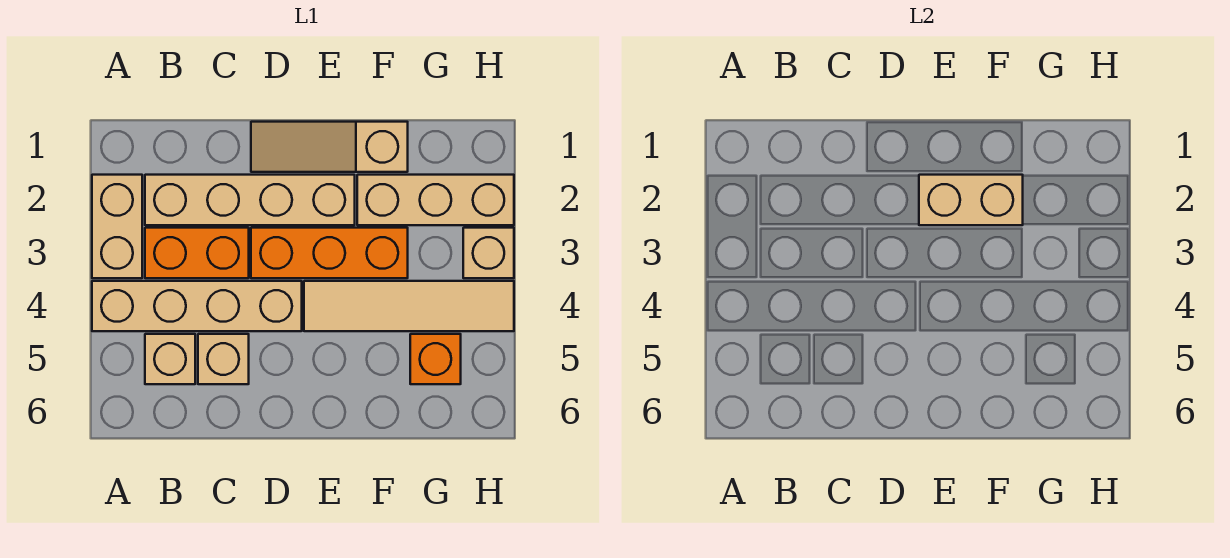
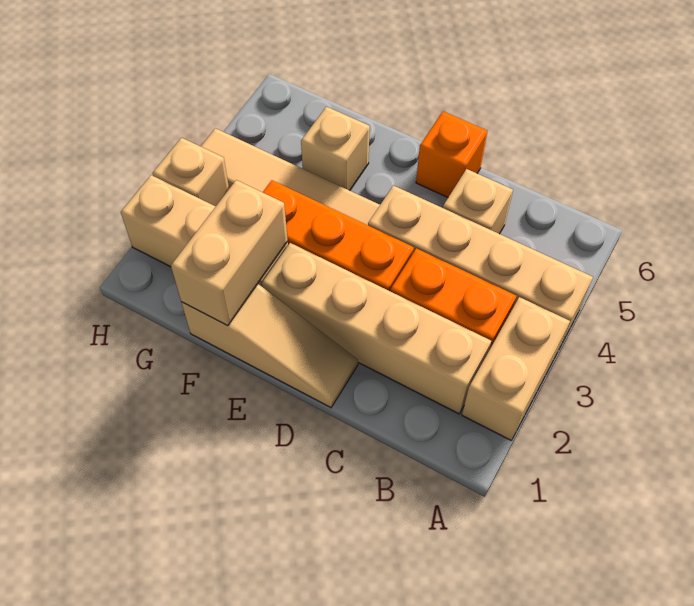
tan 1x1 brick [145,334,195,384] -> tan 1x1 brick moved to [301,107,370,191]
tan 1x2 brick [919,175,1023,225] -> tan 1x2 brick turned to [171,180,288,326]
orange 1x1 brick [410,334,461,384] -> orange 1x1 brick moved to [416,112,487,197]

